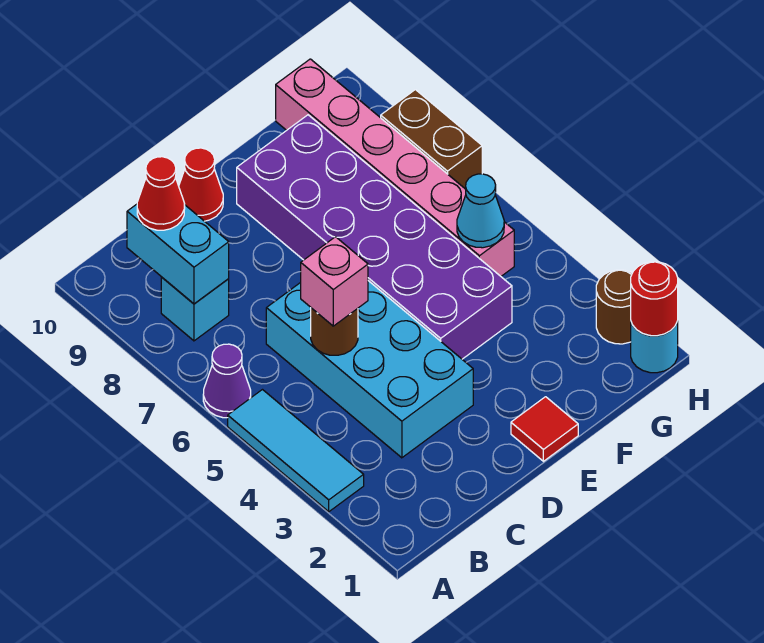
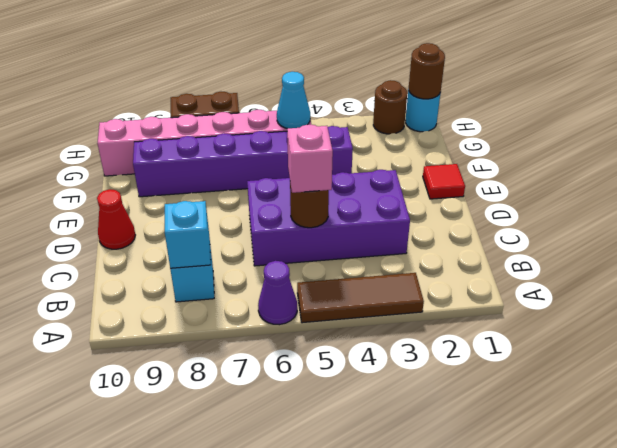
cyan 1x3 tile [228,390,364,512] -> brown 1x3 tile [297,273,424,323]
cyan 1x2 brick [127,204,229,304] -> cyan 1x1 brick [165,201,211,268]
red 1x1 cone [137,157,185,230] -> none
cyan 2x4 brick [266,281,473,458] -> purple 2x4 brick [247,170,410,266]
purple 2x6 brick [237,115,512,359] -> purple 1x6 brick [133,126,353,197]
red 1x1 round brick [631,262,678,336] -> brown 1x1 round brick [409,43,445,99]

